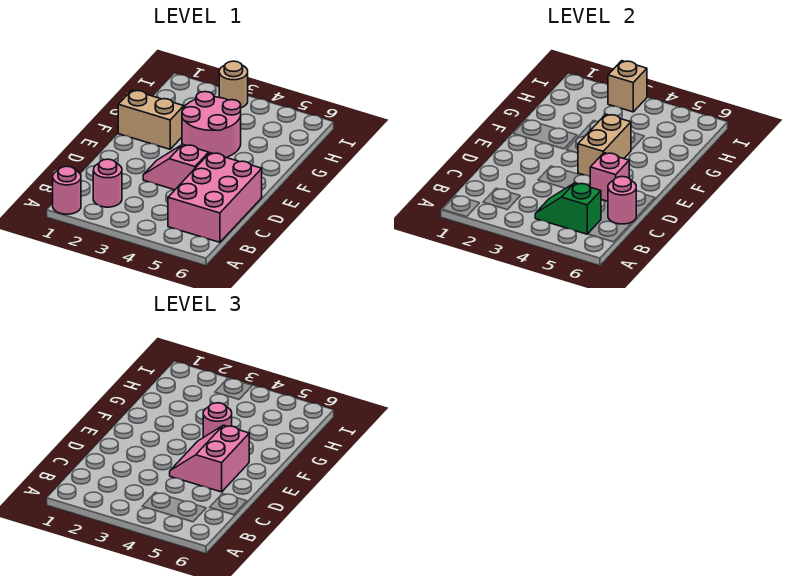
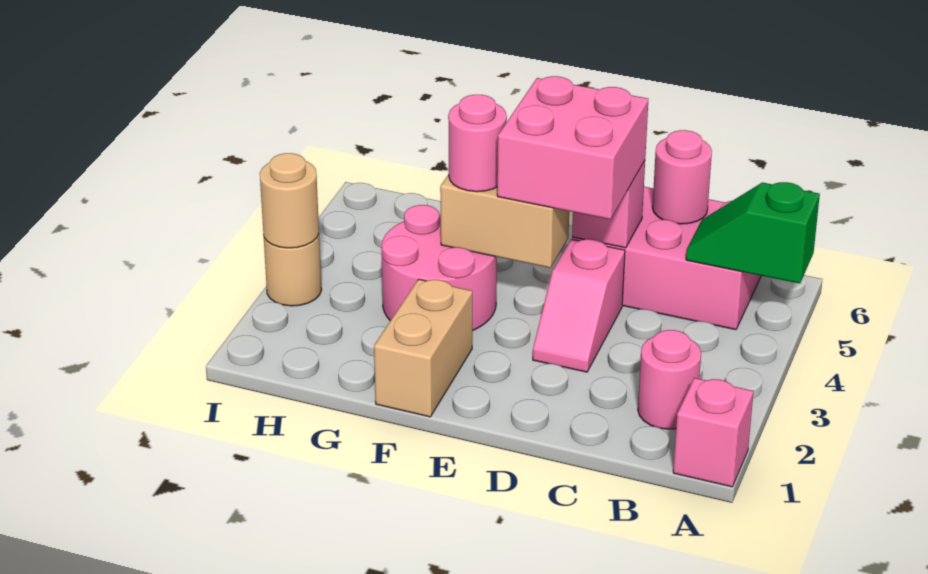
pink 1x1 round brick [53,166,81,214] -> pink 1x1 brick [673,378,753,487]
green 1x2 slope [535,183,601,234] -> green 1x2 slope turned to [686,182,820,283]
pink 2x2 slope [170,425,249,492] -> pink 2x2 brick [497,76,648,219]
tan 1x1 brick [608,61,647,112] -> tan 1x1 round brick [260,153,319,248]

